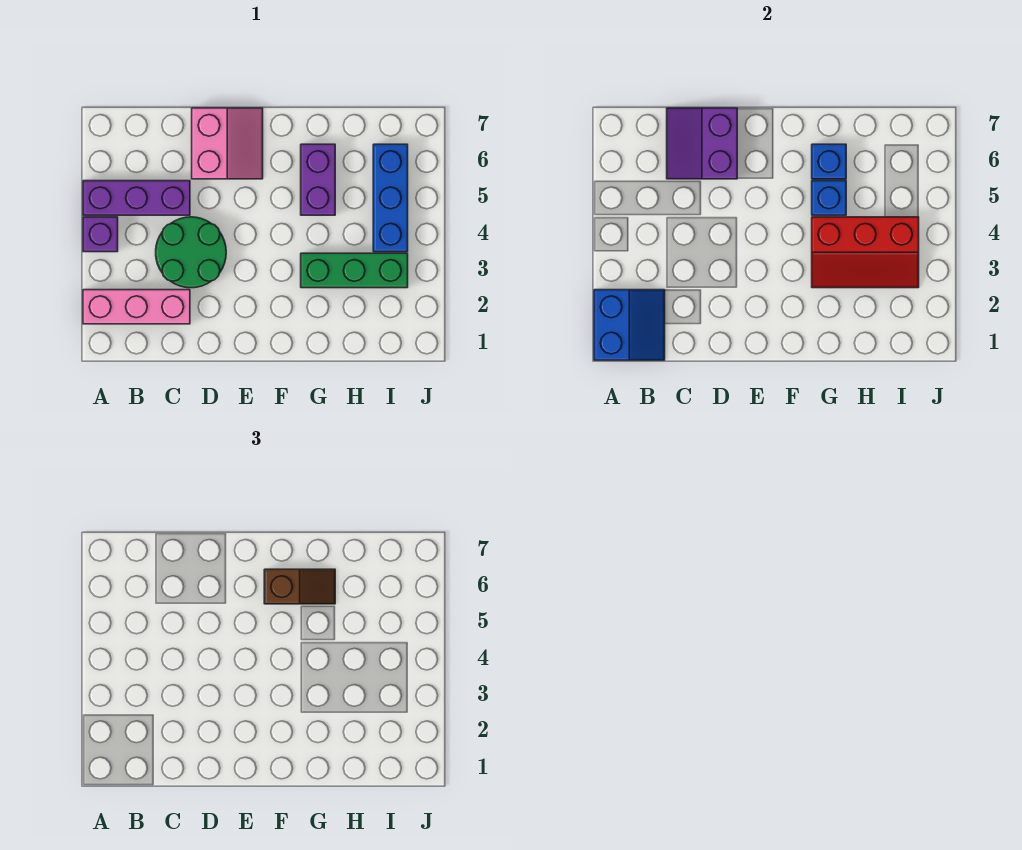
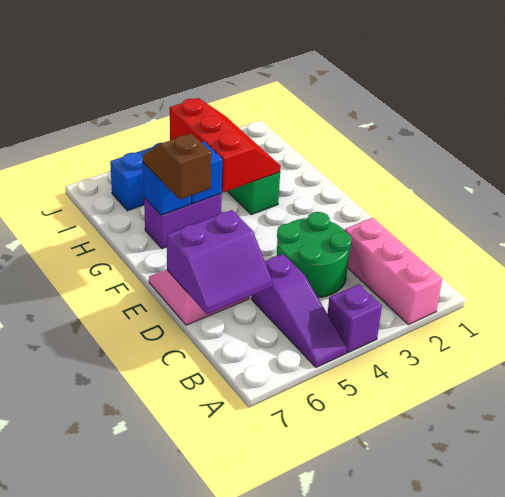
blue 2x2 slope [594,290,665,360] -> none
purple 1x3 brick [83,181,190,215] -> purple 1x3 slope [251,254,347,367]

